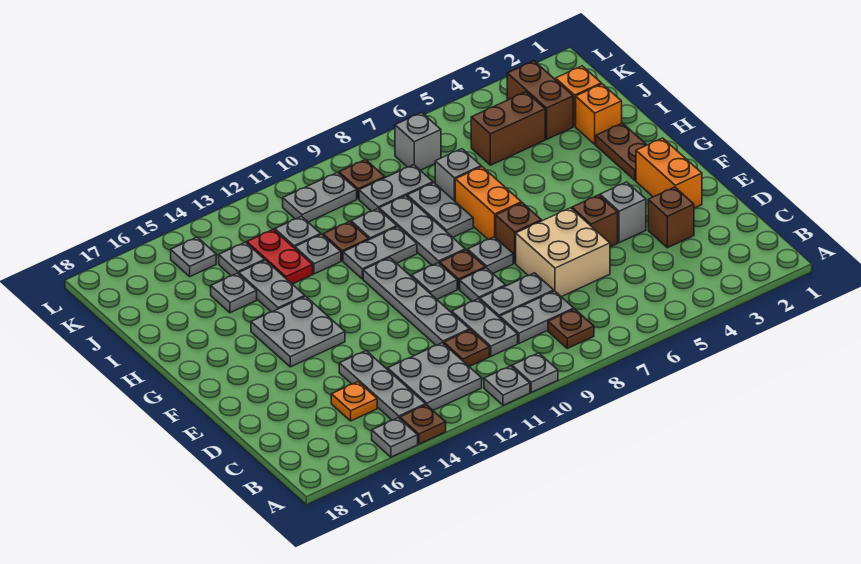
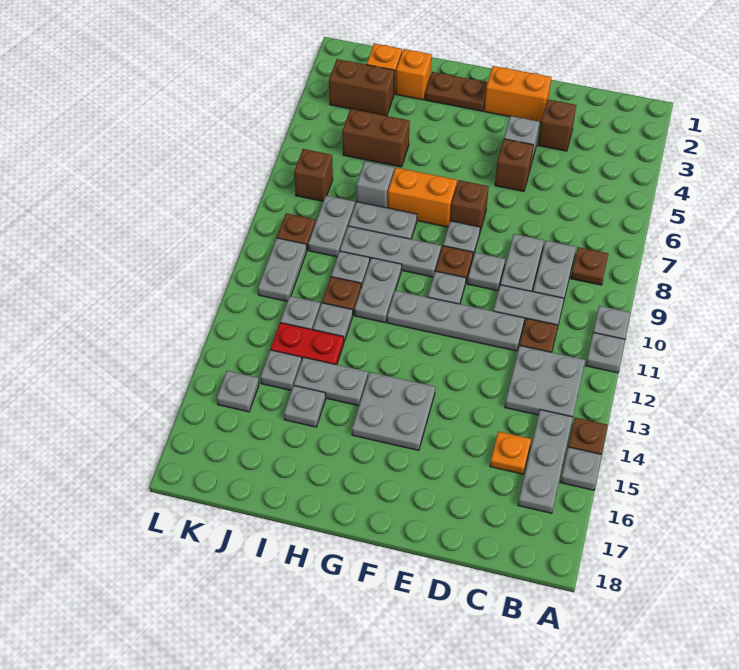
grey 1x3 plate [339,351,426,420] -> grey 1x3 plate turned to [518,410,573,513]
tan 2x2 brick [516,208,610,297] -> none
brown 1x2 brick [471,92,545,165] -> brown 1x2 brick turned to [342,109,410,167]
grey 1x1 brick [395,113,441,170] -> brown 1x1 brick [294,149,333,201]

